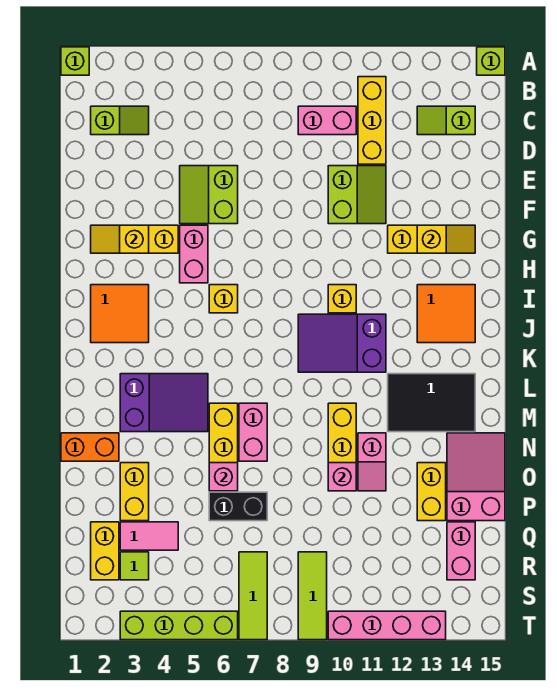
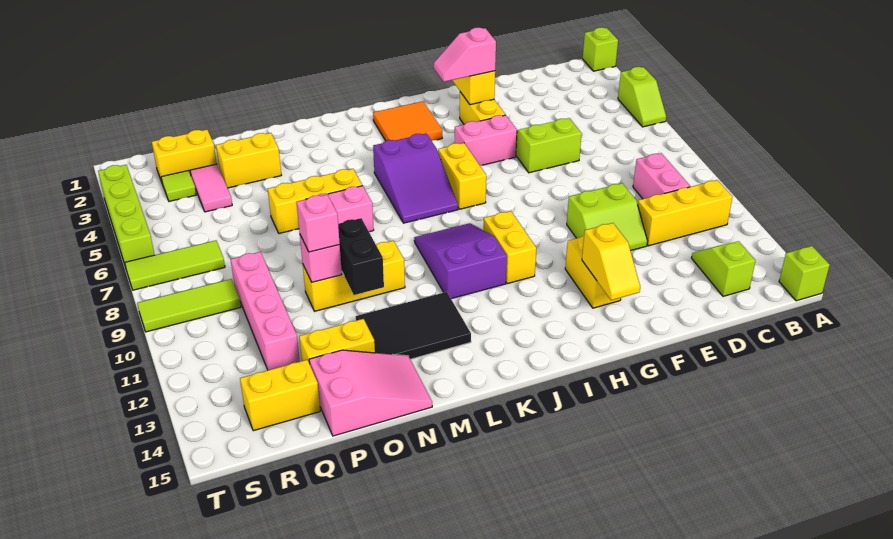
lime 1x2 slope [91,106,149,135] -> lime 1x2 slope moved to [618,67,666,127]
yellow 1x1 brick [209,285,238,313] -> yellow 1x2 brick [438,143,486,209]
yellow 1x1 brick [328,285,356,313] -> yellow 1x2 brick [483,211,536,284]
orange 2x2 tile [417,285,475,343] -> none
purple 2x3 slope [120,374,208,432] -> purple 2x3 slope moved to [373,133,458,223]
black 2x3 tile [388,374,475,432] -> black 2x3 tile turned to [356,292,471,359]
orange 1x2 brick [61,433,119,461] -> none
pink 1x2 slope [358,433,386,491] -> pink 1x2 slope moved to [434,28,496,82]
pink 1x1 brick [209,463,238,491] -> pink 1x1 brick moved to [296,195,340,252]
black 1x2 brick [209,492,267,521] -> black 1x2 brick moved to [338,218,384,295]
pink 1x2 brick [447,522,475,580] -> yellow 1x2 brick [240,360,320,431]
pink 1x4 brick [328,611,446,640] -> pink 1x4 brick moved to [231,252,300,370]

